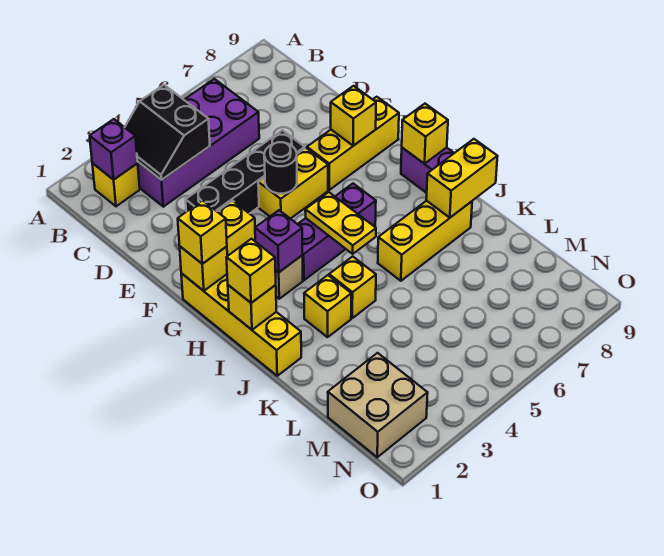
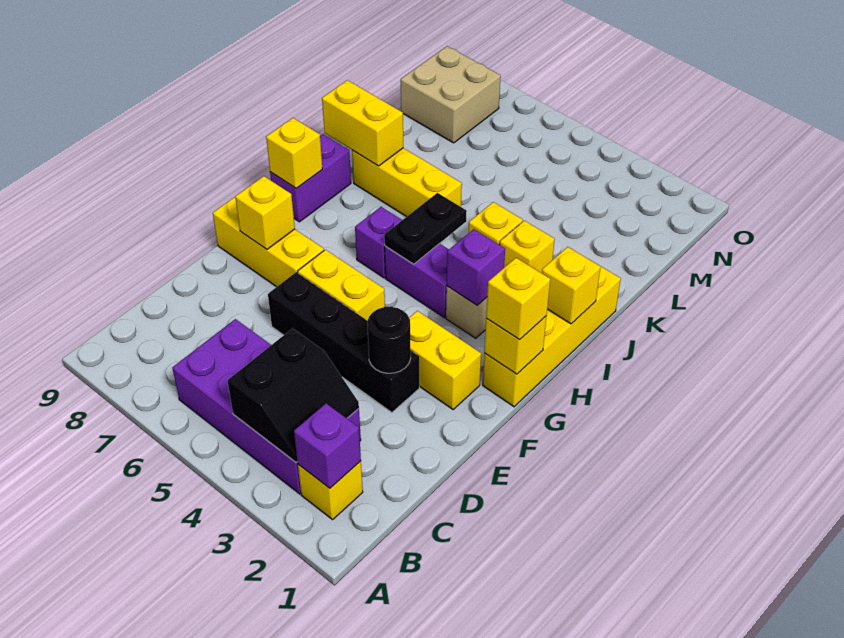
black 1x1 round brick [264,142,297,194] -> black 1x1 round brick moved to [367,306,411,373]
yellow 1x2 plate [305,192,376,254] -> black 1x2 plate [384,193,467,264]
yellow 1x1 brick [226,239,276,303] -> none
tan 2x2 brick [328,353,428,457] -> tan 2x2 brick moved to [401,46,501,143]

